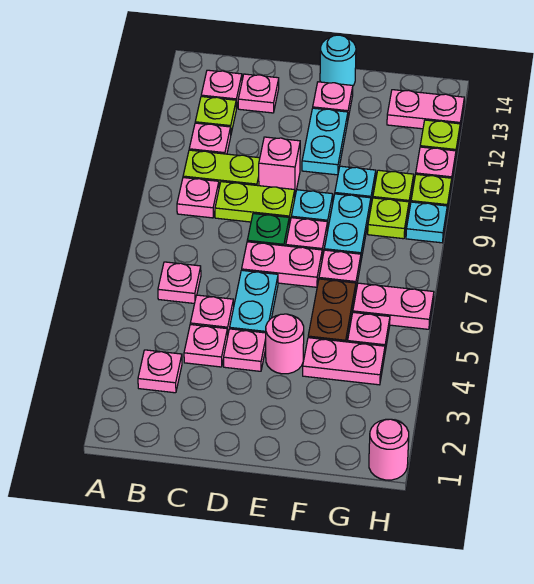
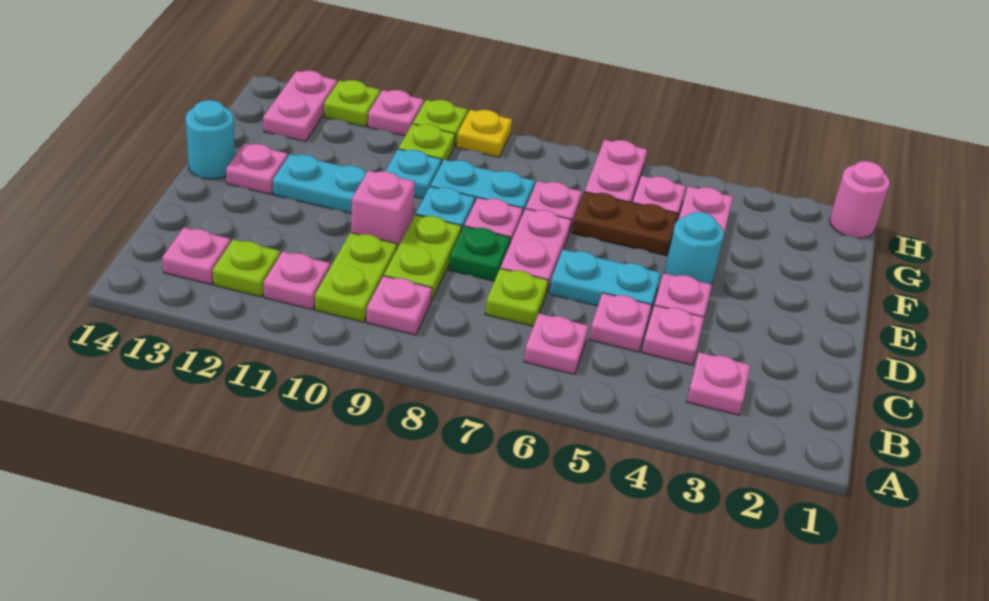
pink 1x1 plate [238,74,279,113] -> none
pink 1x1 round brick [266,314,304,374] -> cyan 1x1 round brick [665,212,724,284]
lime 1x1 plate [368,198,409,239] -> lime 1x1 plate moved to [485,268,548,326]
cyan 1x1 plate [406,202,447,243] -> yellow 1x1 plate [457,110,512,157]

